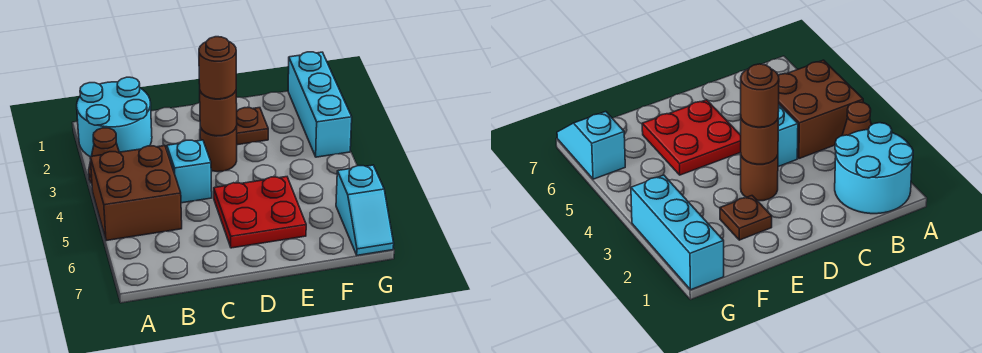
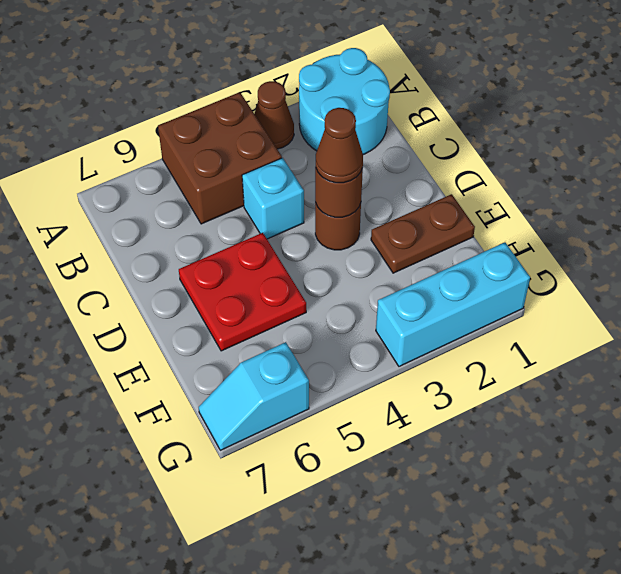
brown 1x1 round brick [199,37,236,99] -> brown 1x1 cone [316,108,363,183]
brown 1x1 plate [237,108,268,145] -> brown 1x2 plate [371,194,475,273]

